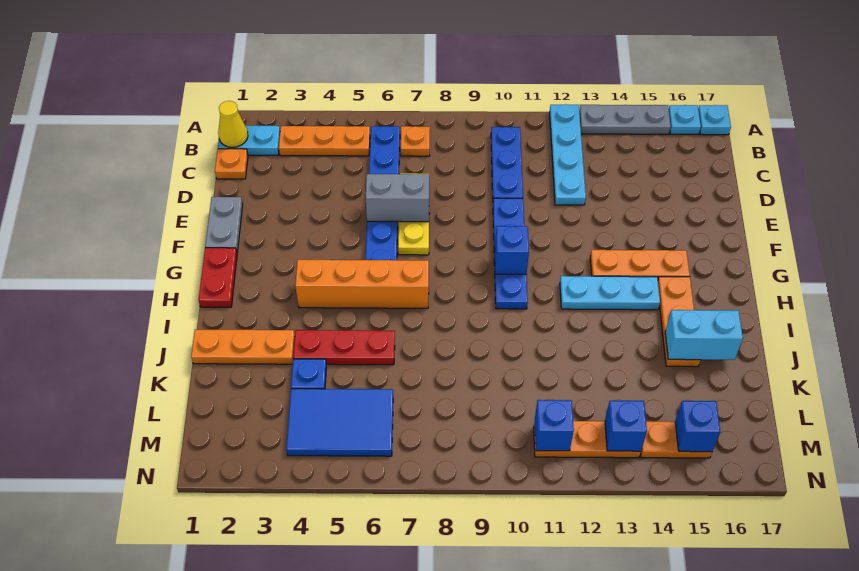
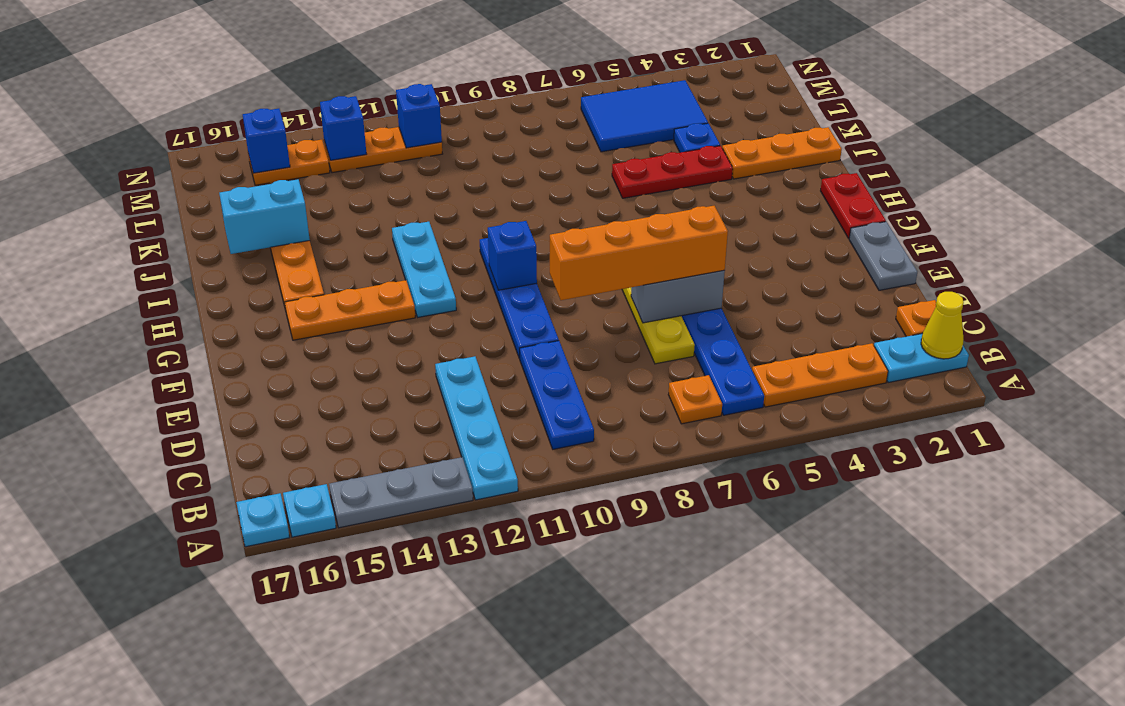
orange 1x4 brick [295,260,429,308] -> orange 1x4 brick moved to [550,206,728,300]
cyan 1x3 plate [560,276,660,310] -> cyan 1x3 plate turned to [392,222,456,317]

